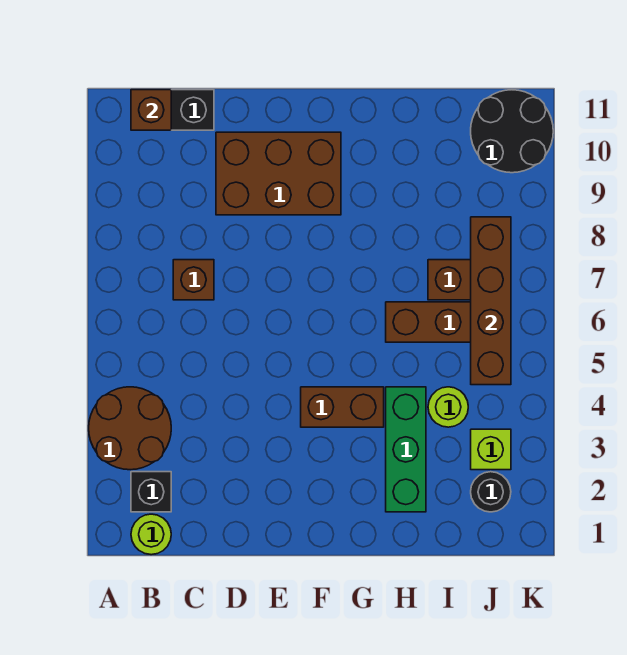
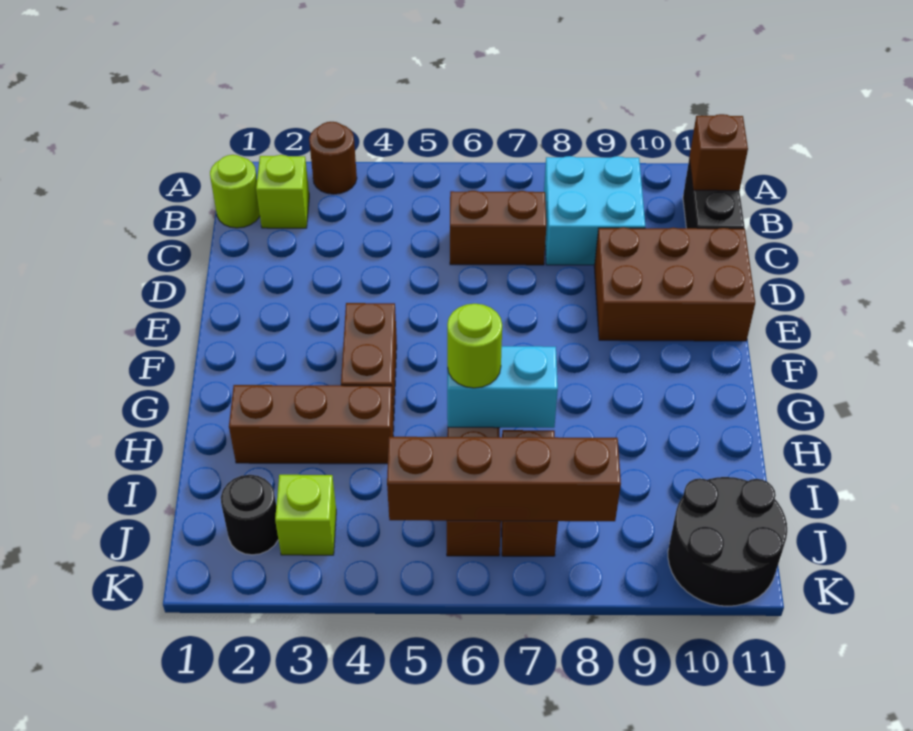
brown 2x2 round brick [89,387,171,470] -> brown 1x1 round brick [309,122,357,194]
black 1x1 brick [131,472,171,512] -> lime 1x1 brick [256,155,309,228]
none -> cyan 2x2 brick [544,156,645,265]
brown 1x1 brick [173,260,214,300] -> brown 1x2 brick [450,191,546,265]
brown 2x3 brick [216,132,341,215] -> brown 2x3 brick turned to [594,227,755,341]
green 1x3 brick [386,387,426,512] -> brown 1x3 brick [229,385,394,464]
none -> cyan 1x2 brick [447,346,558,428]
lime 1x1 round brick [428,387,468,427] -> lime 1x1 round brick moved to [447,304,502,388]

